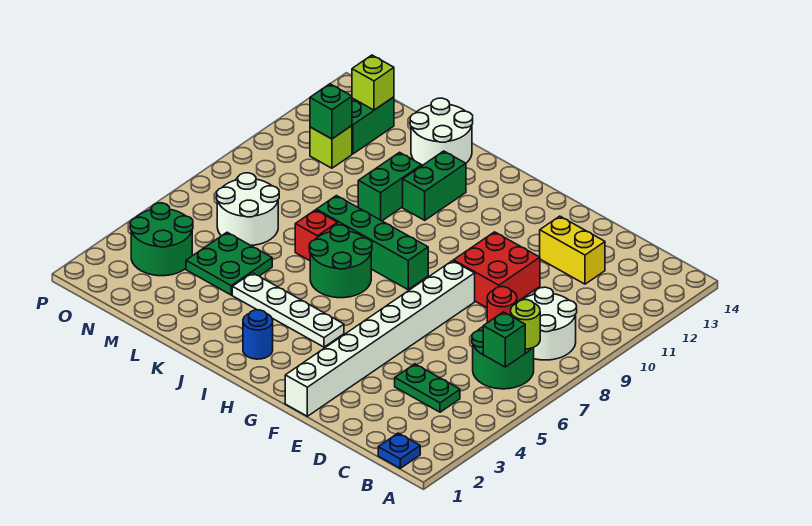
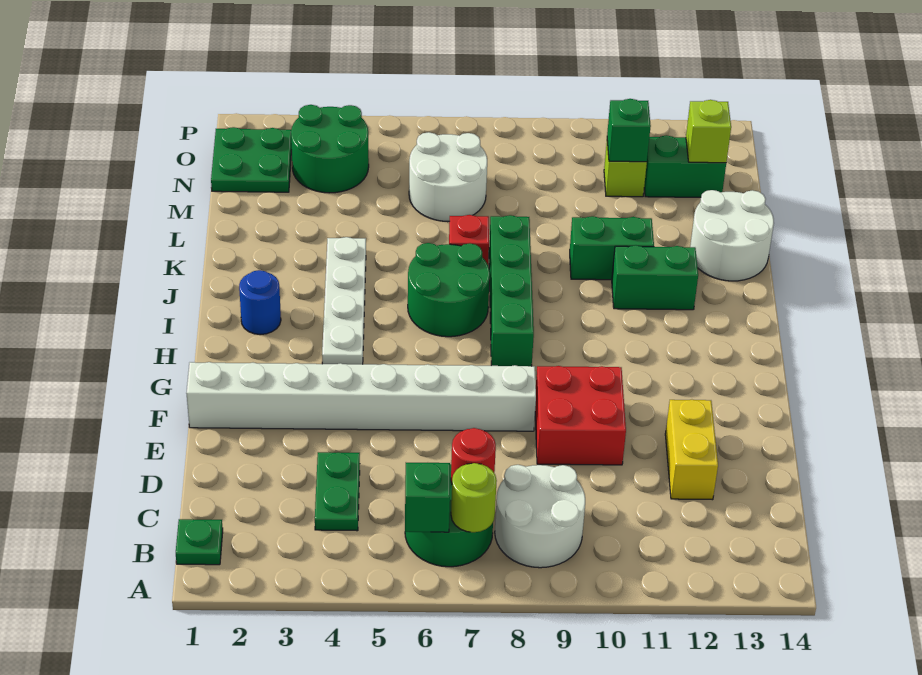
blue 1x1 plate [378,433,420,468] -> green 1x1 plate [176,519,223,565]
green 2x2 plate [186,232,272,295] -> green 2x2 plate moved to [211,127,292,192]

